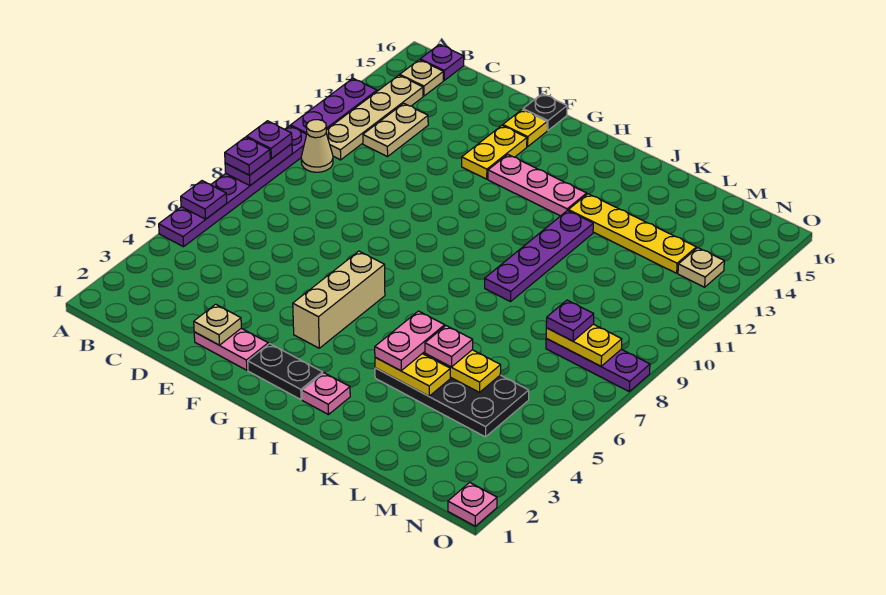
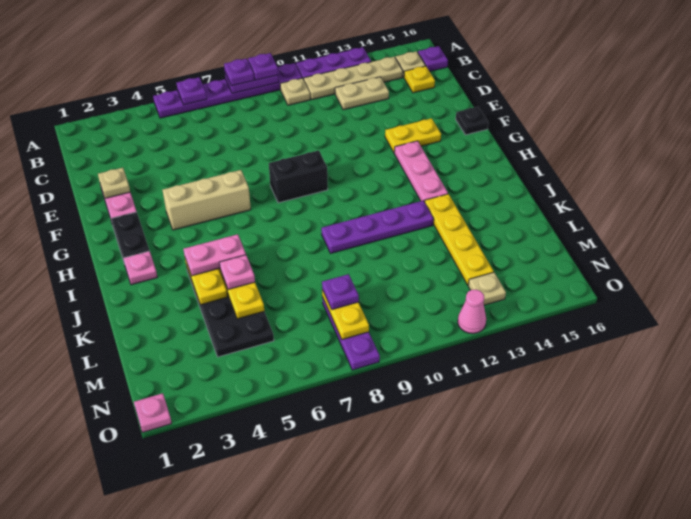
tan 1x1 cone [301,120,333,172] -> tan 1x1 plate [280,78,310,105]
yellow 1x1 plate [503,110,547,147] -> yellow 1x1 plate moved to [404,66,435,93]
none -> black 1x2 brick [269,150,328,203]
none -> pink 1x1 cone [458,289,486,334]

